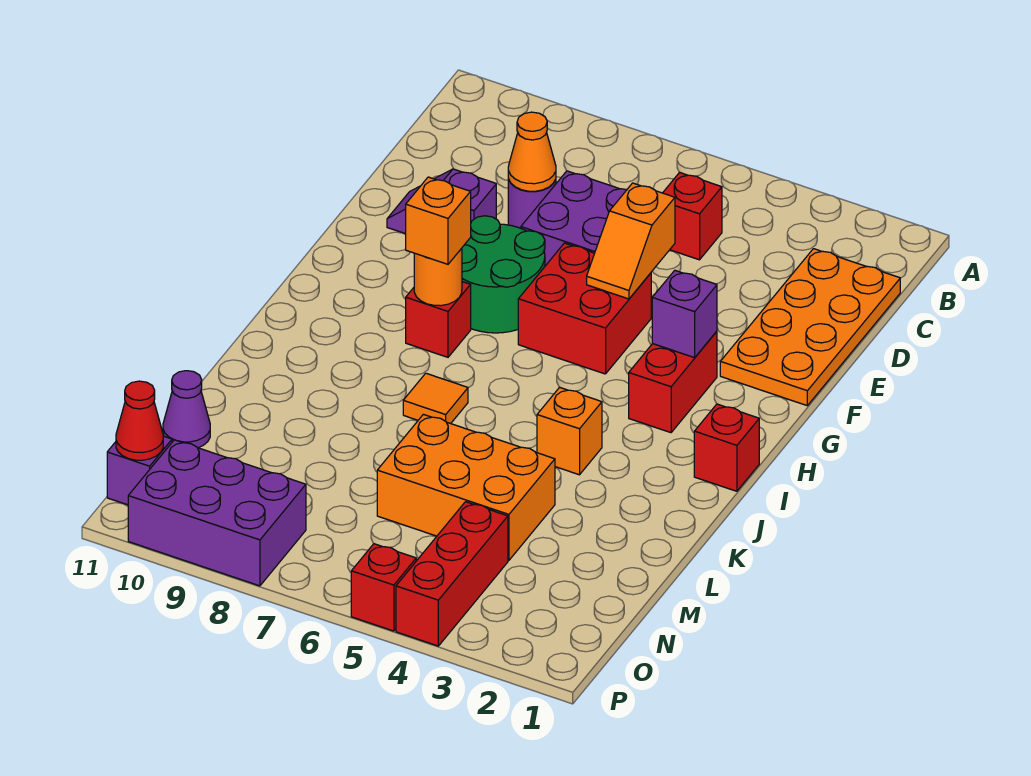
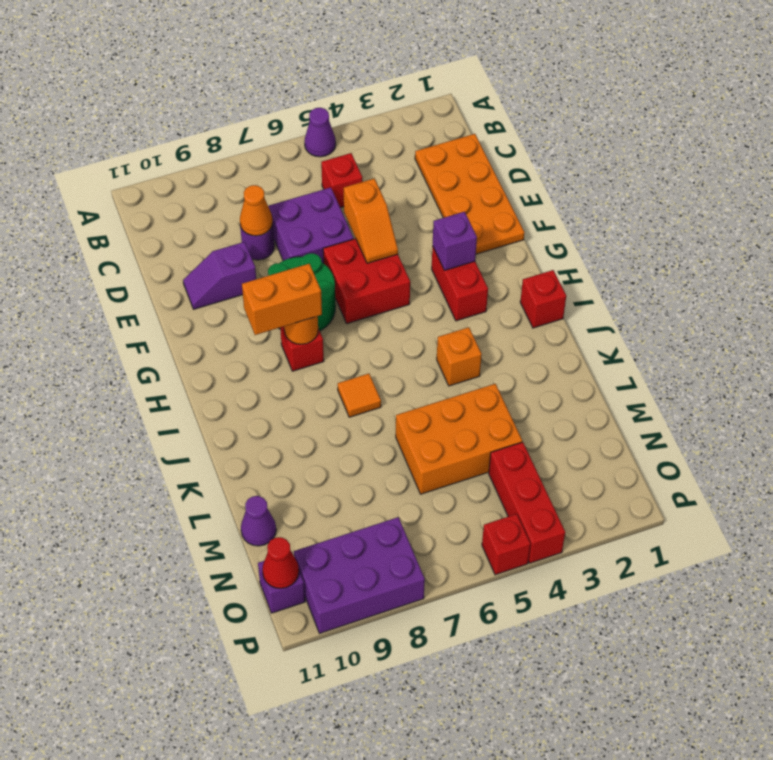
none -> purple 1x1 cone [305,108,336,157]
orange 1x1 brick [406,177,471,264] -> orange 1x2 brick [242,264,322,335]

